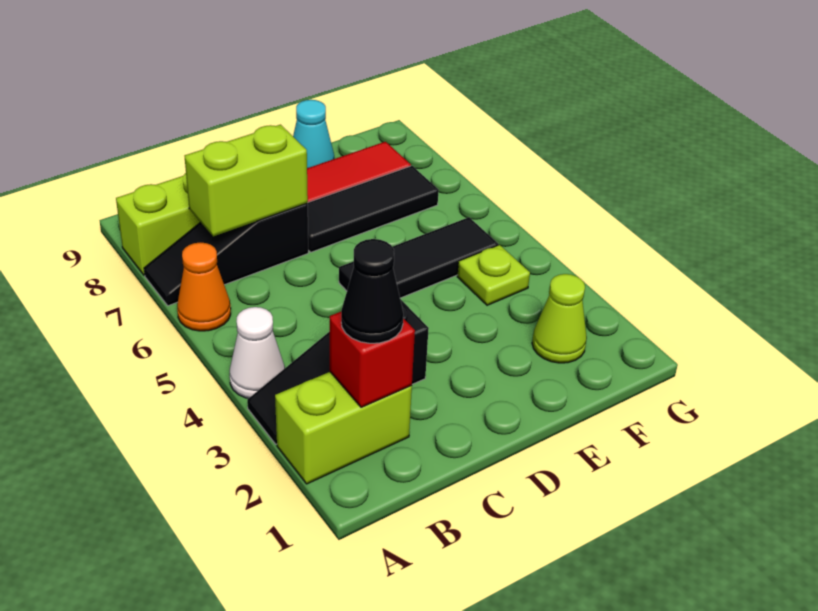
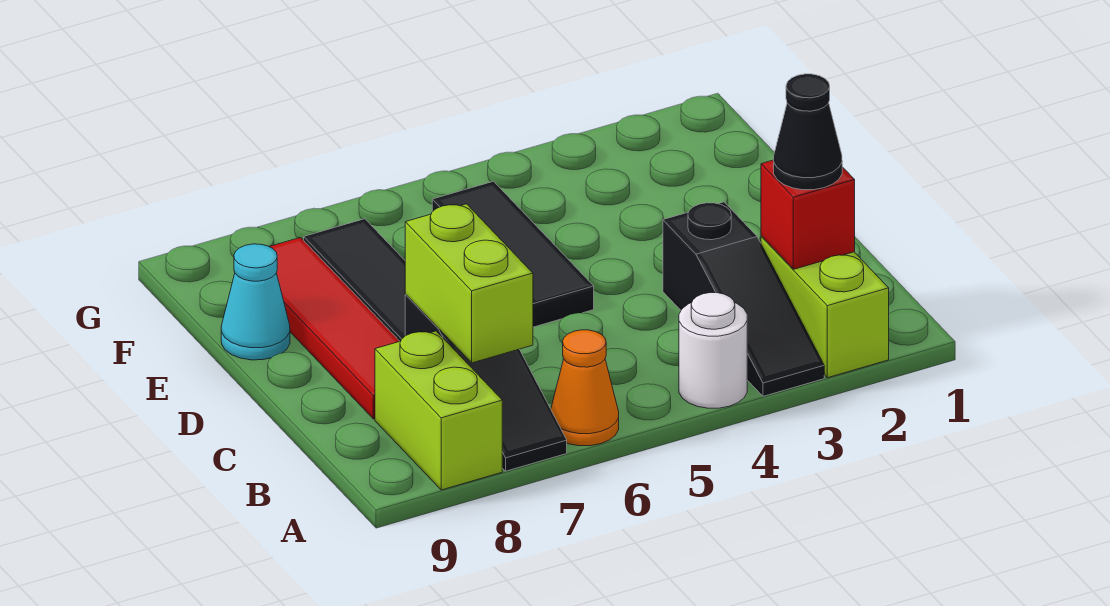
white 1x1 cone [230,307,285,398] -> white 1x1 round brick [679,293,747,408]
lime 1x1 cone [532,274,587,363] -> none
lime 1x1 plate [457,245,530,305] -> none

